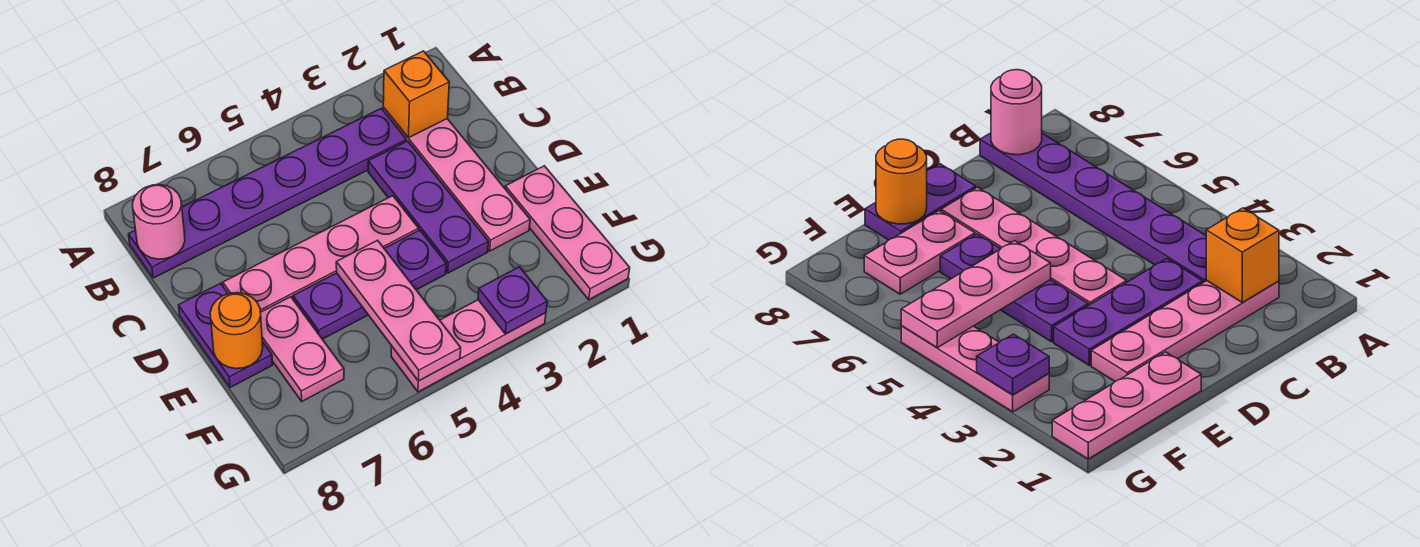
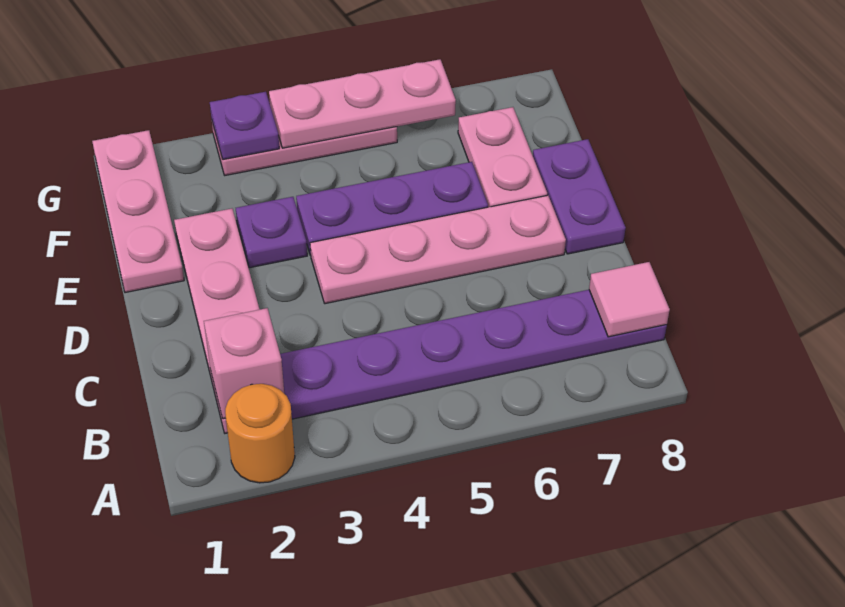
orange 1x1 brick [383,51,449,138] -> pink 1x1 brick [204,308,284,419]
pink 1x1 round brick [133,185,185,259] -> pink 1x1 tile [589,262,670,337]
purple 1x3 plate [368,141,489,273] -> purple 1x1 plate [236,197,307,268]
pink 1x3 plate [336,240,461,381] -> pink 1x3 plate turned to [269,59,456,148]
orange 1x1 round brick [210,293,263,369] -> orange 1x1 round brick moved to [225,384,295,483]

